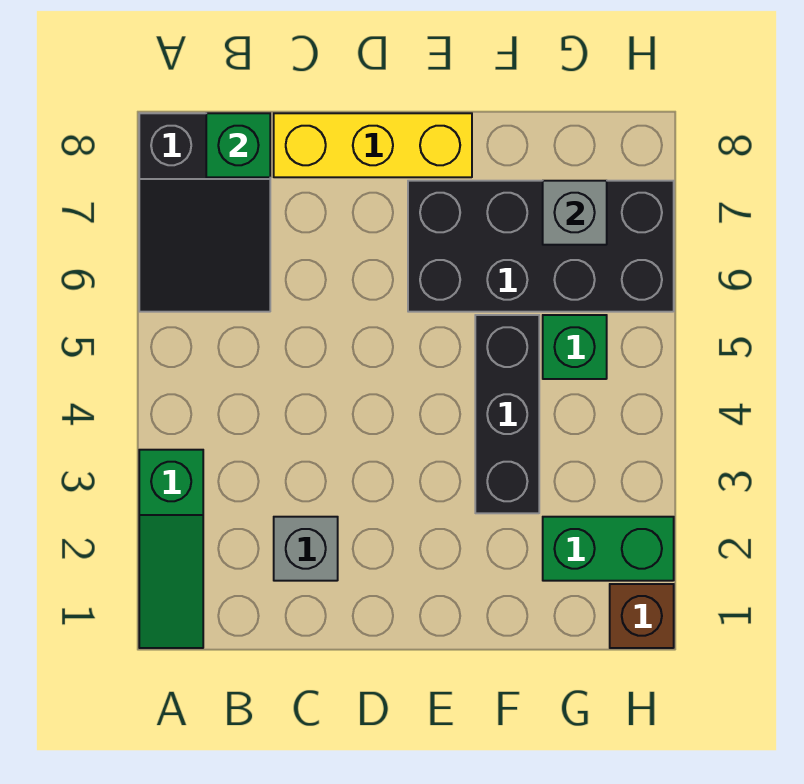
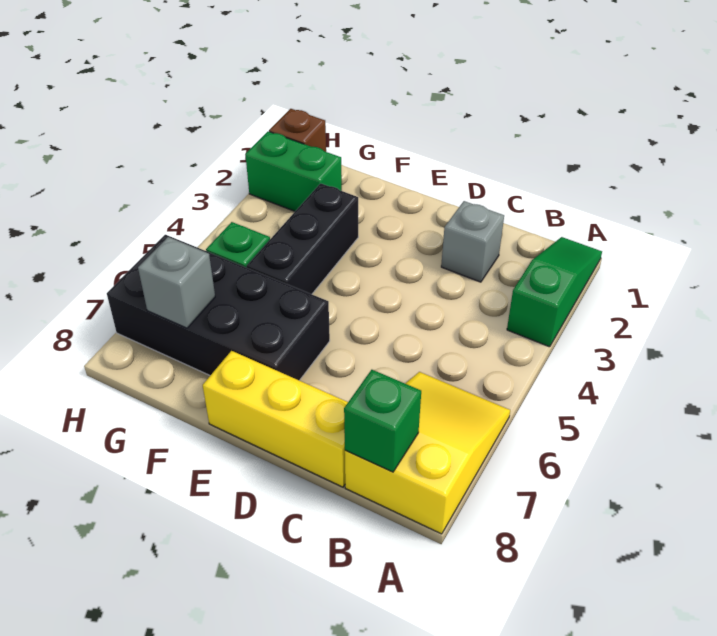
black 2x3 slope [139,113,270,312] -> yellow 2x3 slope [345,372,510,534]

